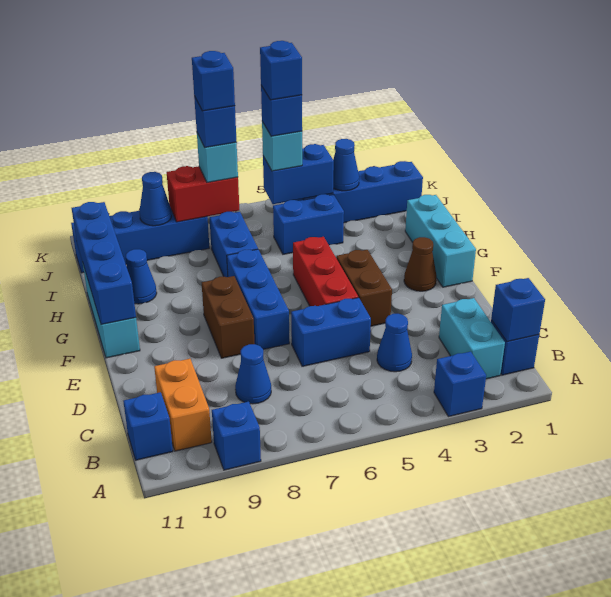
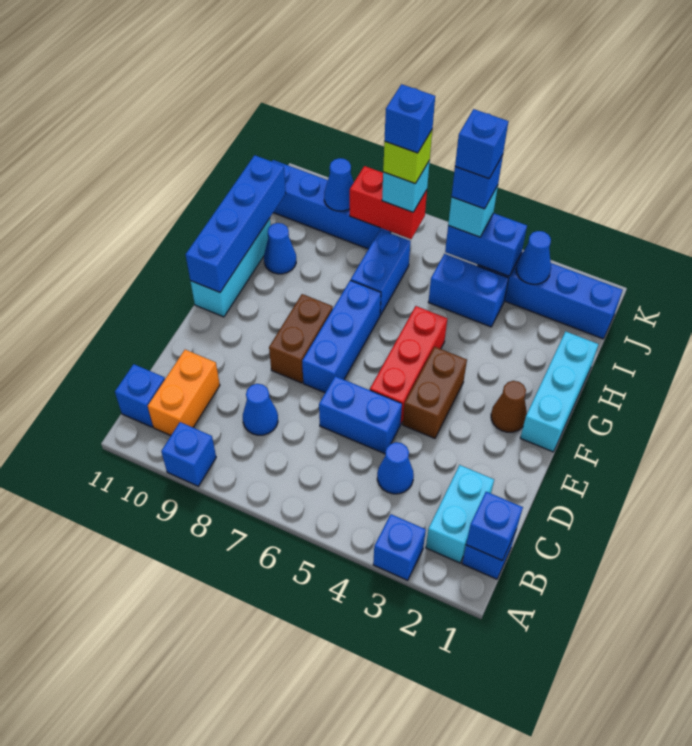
blue 1x1 brick [194,96,237,148] -> lime 1x1 brick [383,130,432,183]

